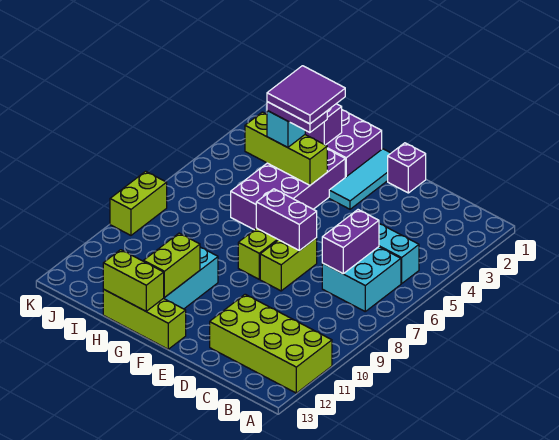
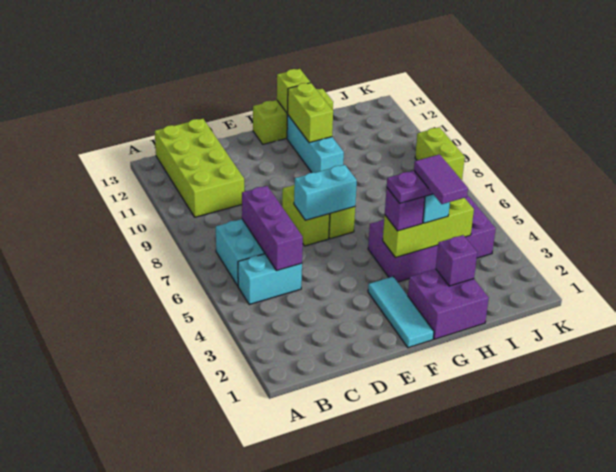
lime 2x4 brick [210,294,332,393] -> lime 2x4 brick turned to [155,119,244,217]
purple 1x2 brick [322,210,379,274] -> purple 1x3 brick [242,186,303,271]
purple 1x1 brick [388,143,426,193] -> purple 1x1 brick moved to [385,188,425,231]
purple 1x2 brick [256,189,317,251] -> cyan 1x2 brick [294,165,357,220]
purple 2x4 brick [231,149,345,230] -> purple 2x4 brick turned to [368,196,496,282]
purple 2x2 tile [267,66,345,124] -> purple 1x2 tile [414,154,468,204]
lime 1x2 brick [103,250,164,311] -> lime 1x1 brick [277,69,310,113]

